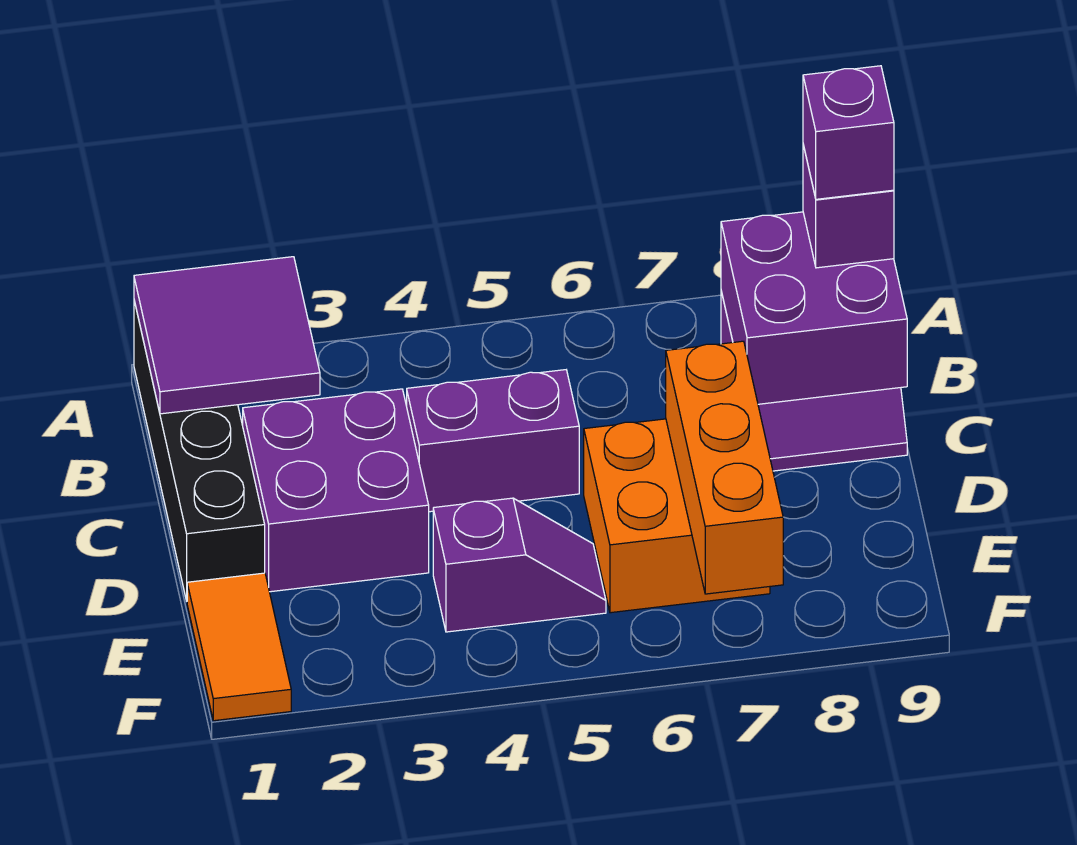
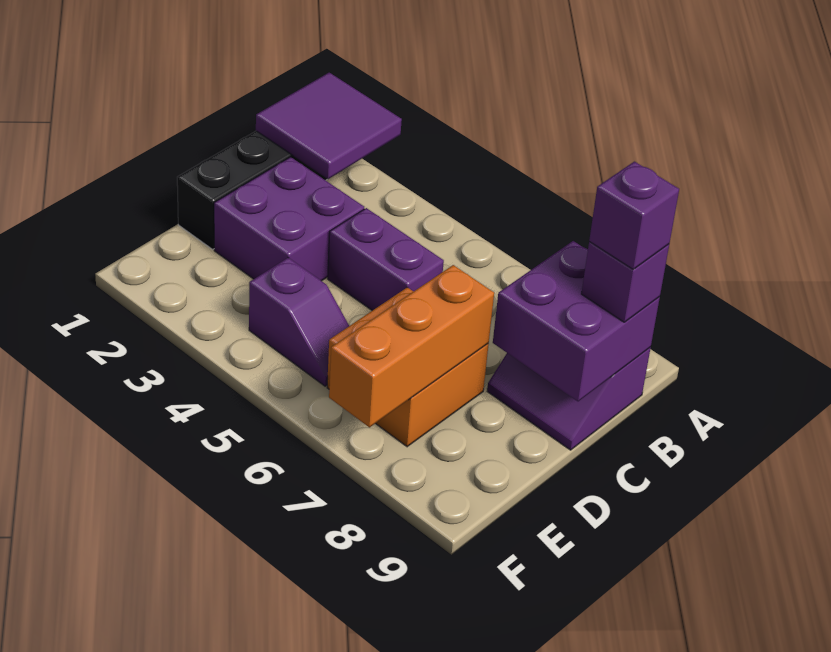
orange 1x2 tile [187,573,291,721] -> none

